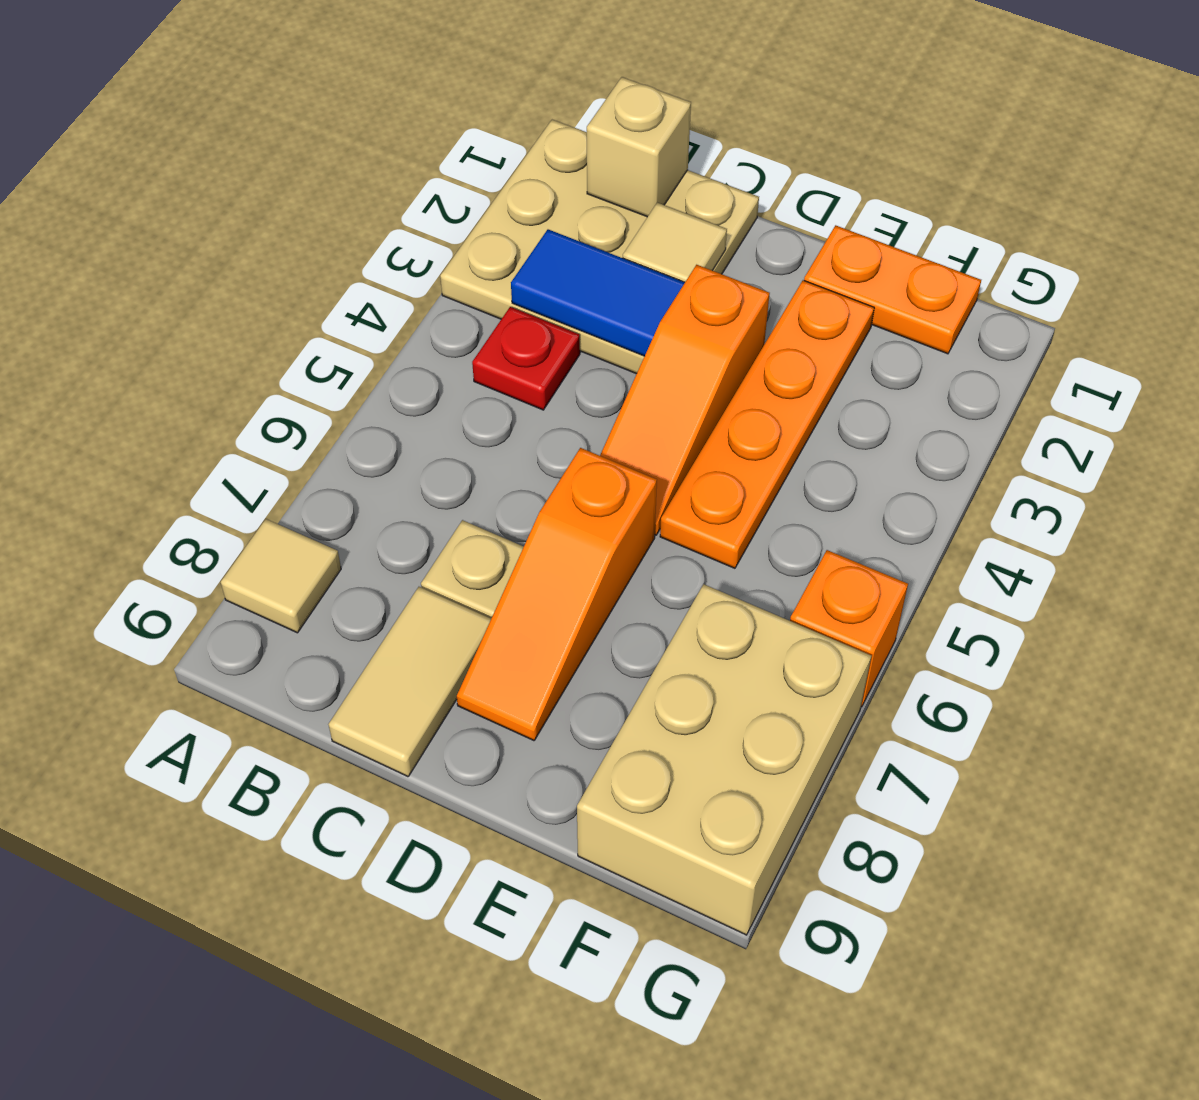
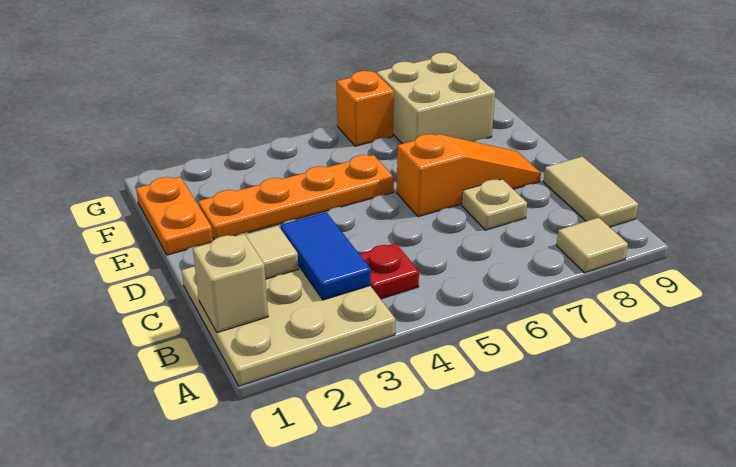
tan 1x2 tile [329,587,491,777] -> tan 1x2 tile turned to [543,156,638,227]
orange 1x3 slope [600,265,770,535] -> none
tan 2x3 brick [577,584,871,935] -> tan 2x2 brick [377,53,495,144]

